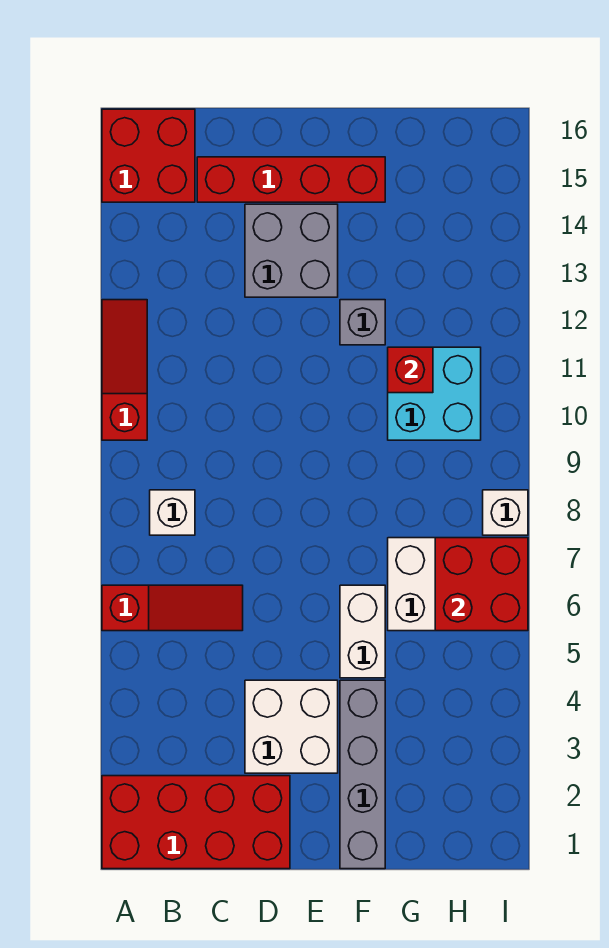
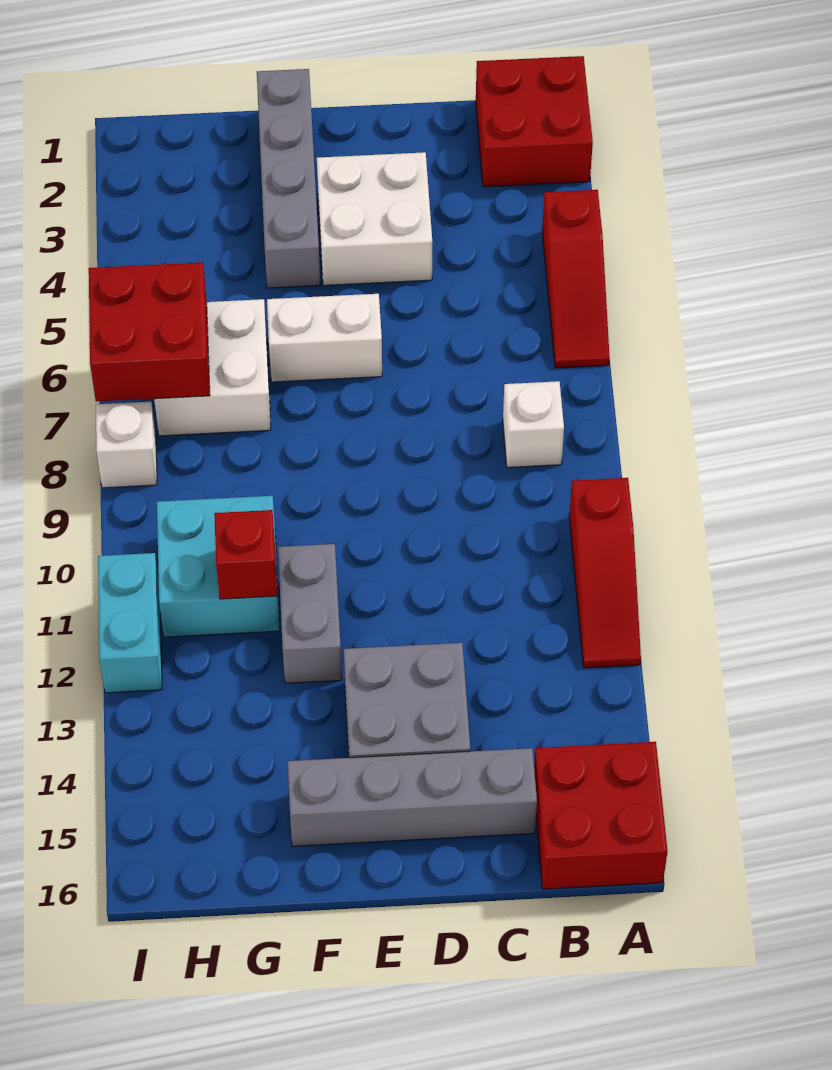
red 2x4 brick [102,776,290,869] -> red 2x2 brick [476,56,593,187]
red 1x3 slope [102,585,243,631] -> red 1x3 slope turned to [542,190,610,368]
red 1x4 brick [197,157,385,202] -> grey 1x4 brick [288,748,537,846]
white 1x2 brick [340,585,385,678] -> white 1x2 brick turned to [267,294,382,382]
grey 1x1 brick [340,300,385,345] -> grey 1x2 brick [278,544,342,683]
none -> cyan 1x2 brick [98,553,162,693]

